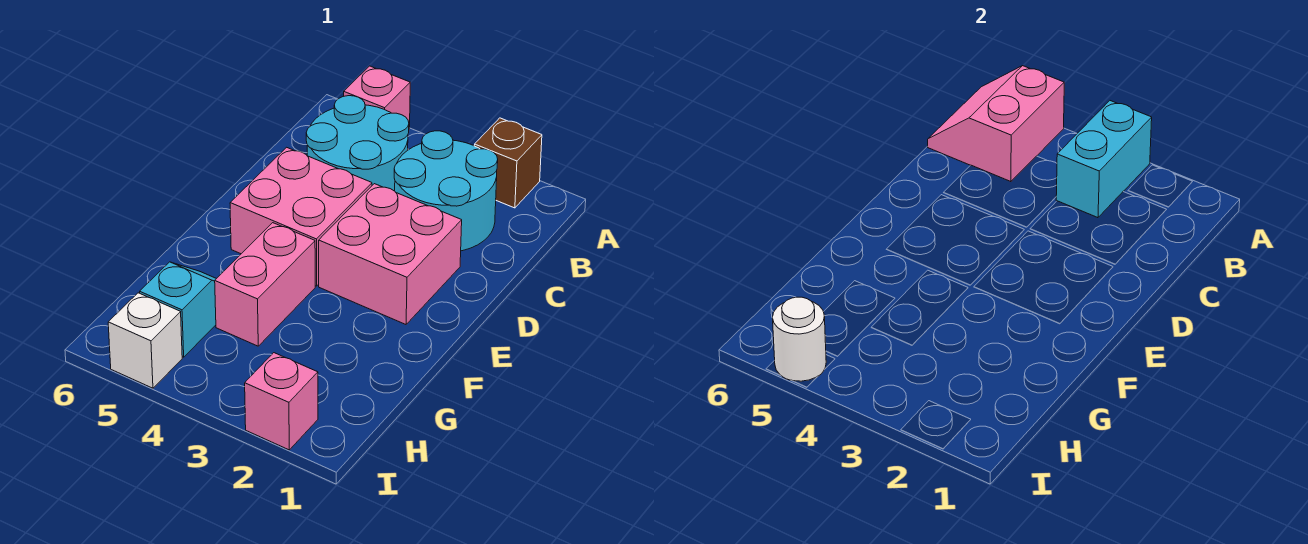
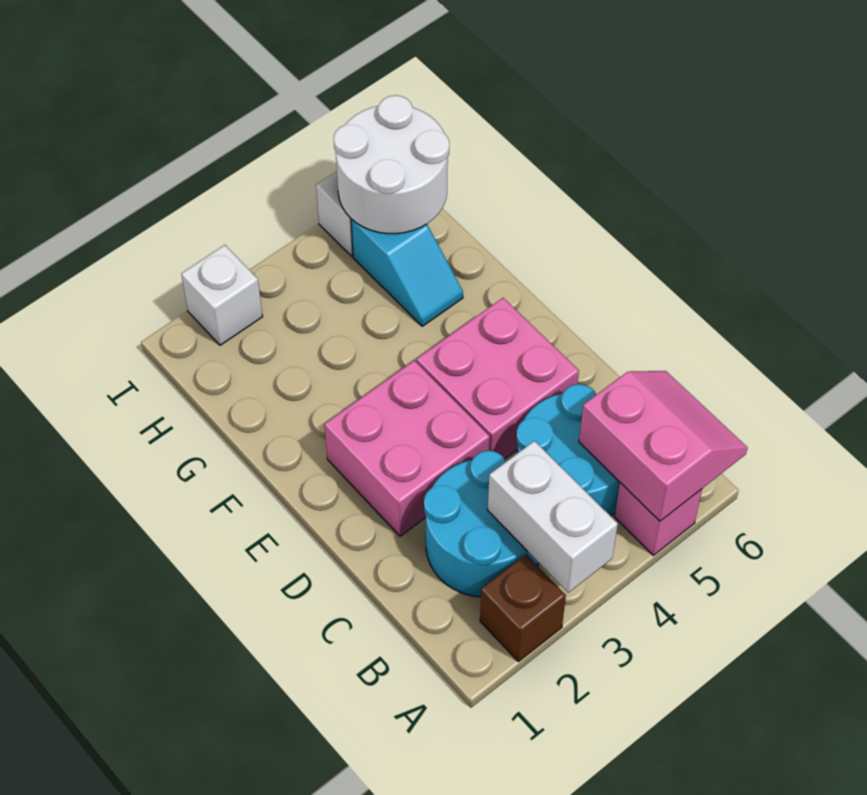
cyan 1x2 brick [1056,101,1152,218] -> white 1x2 brick [488,441,618,593]
pink 1x2 brick [215,223,315,346] -> none
pink 1x1 brick [245,353,318,450] -> white 1x1 brick [181,245,263,345]
white 1x1 round brick [773,297,826,381] -> white 2x2 round brick [334,95,449,234]

